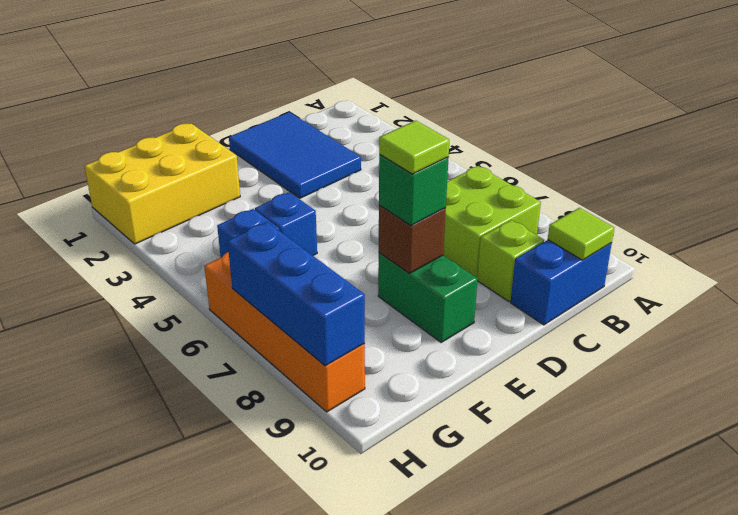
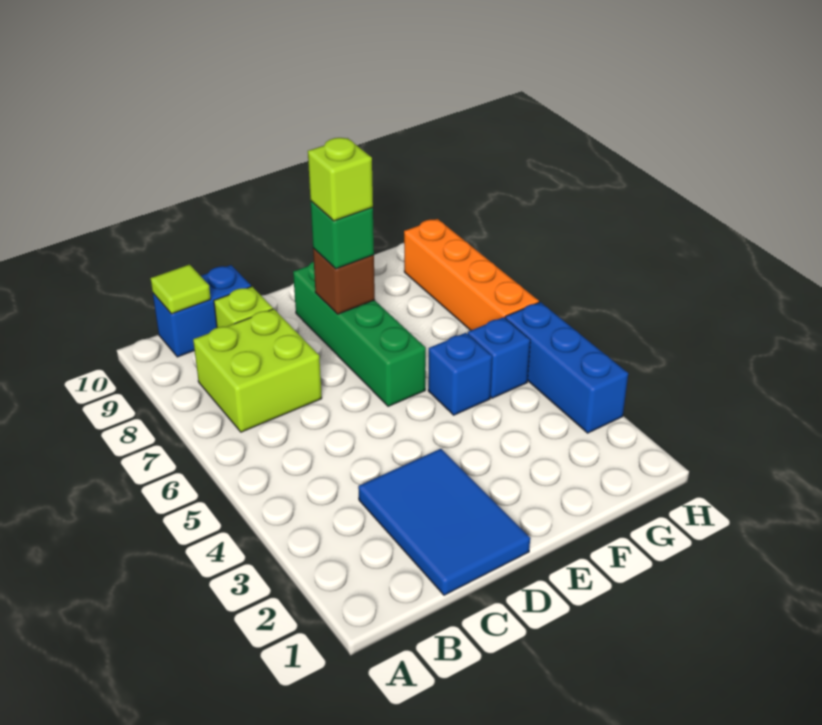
green 1x2 brick [378,253,478,343] -> green 1x4 brick [293,261,426,406]
lime 1x1 tile [379,121,449,174] -> lime 1x1 brick [308,138,373,221]
yellow 2x3 brick [85,124,240,244] -> none
blue 1x3 brick [228,222,365,366] -> blue 1x3 brick moved to [505,302,628,433]

